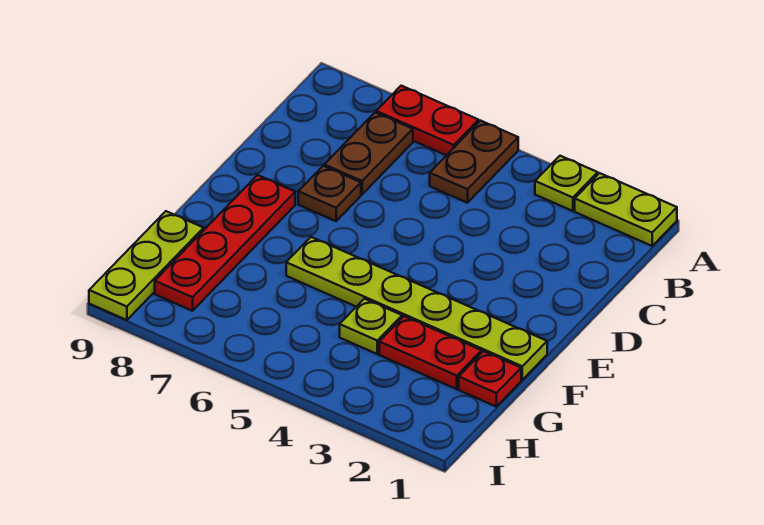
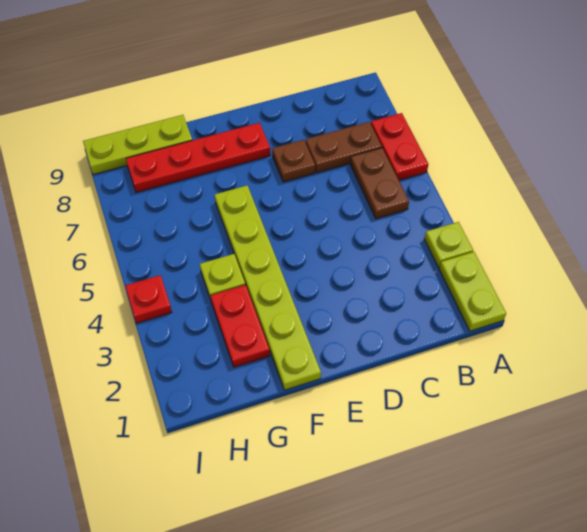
brown 1x2 plate [430,121,518,203] -> brown 1x2 plate turned to [350,148,409,219]
red 1x1 plate [459,351,521,406] -> red 1x1 plate moved to [125,275,172,323]

